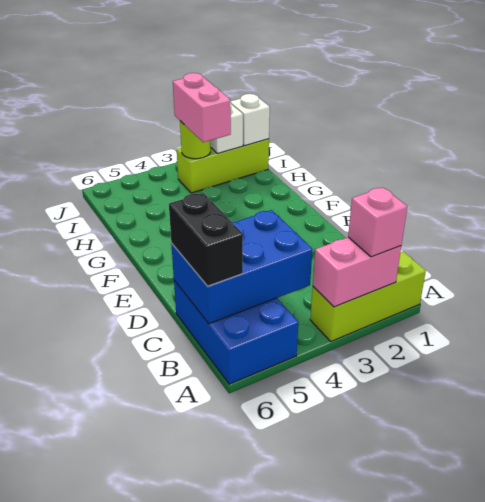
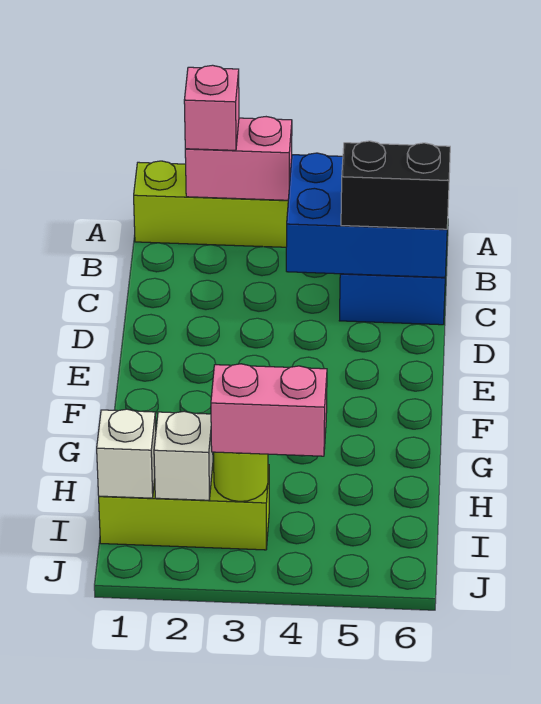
black 1x2 brick [169,193,243,286] -> black 1x2 brick turned to [341,141,450,229]
pink 1x2 brick [173,73,231,142] -> pink 1x2 brick turned to [211,364,327,456]

